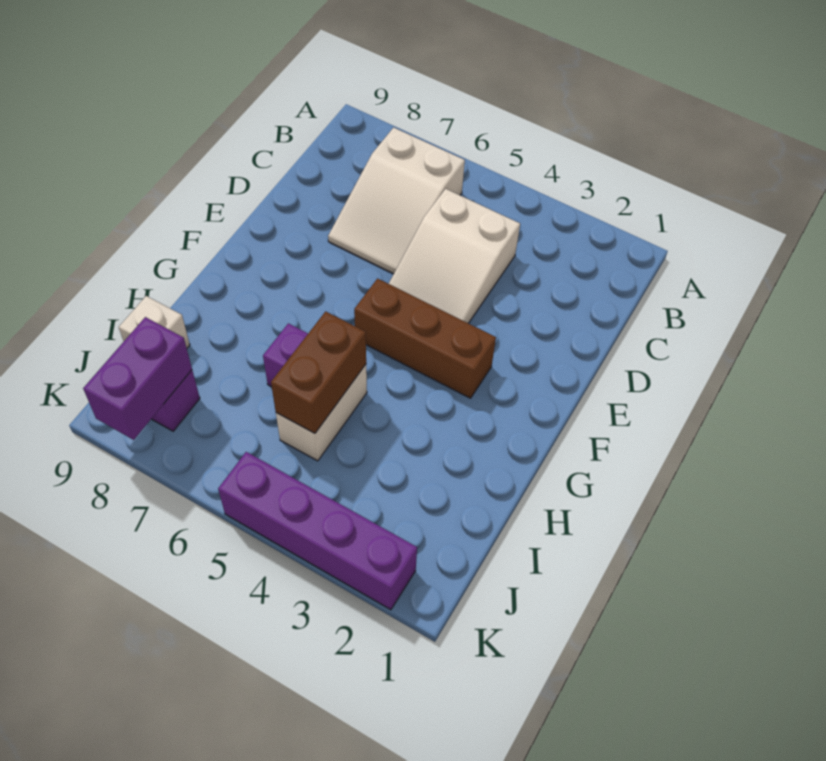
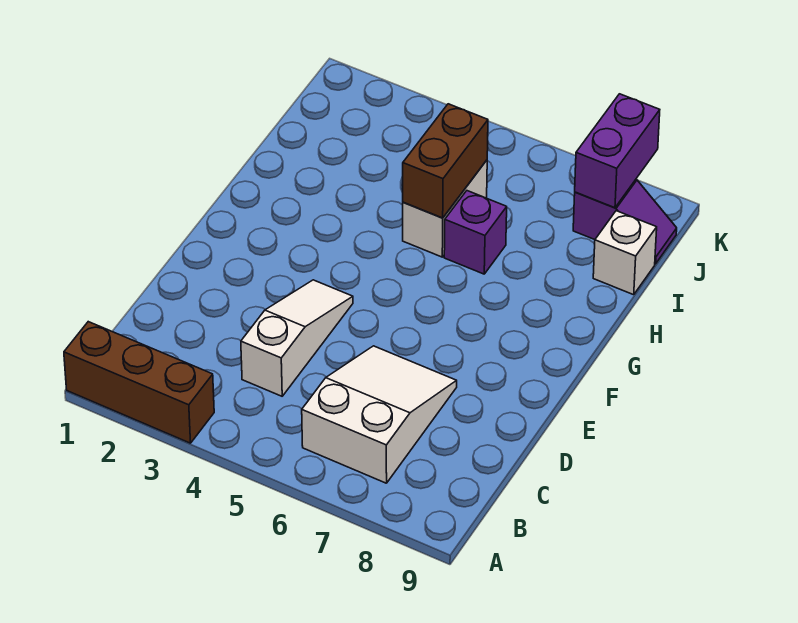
white 2x3 slope [389,189,520,323] -> white 1x3 slope [241,280,353,396]
brown 1x3 brick [354,279,496,398] -> brown 1x3 brick moved to [64,322,214,443]
purple 1x4 brick [218,452,417,610] -> none

